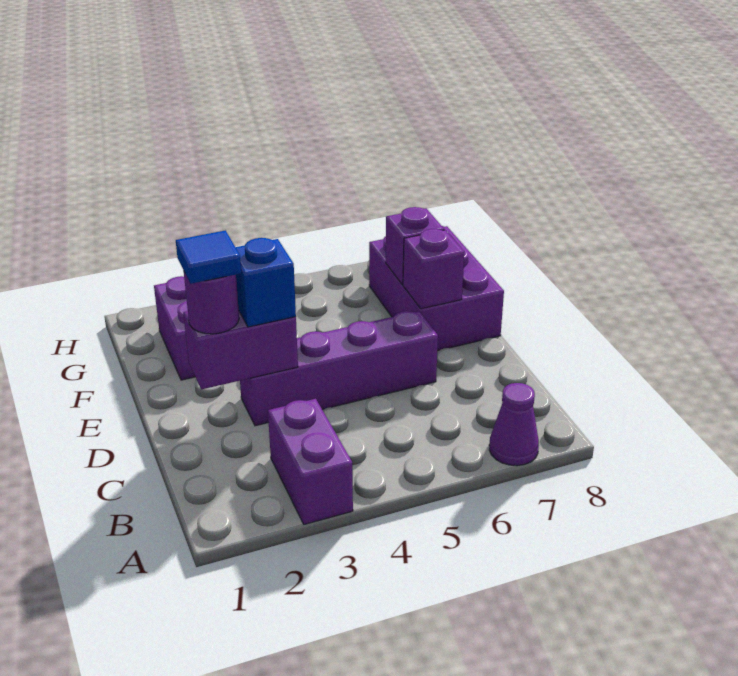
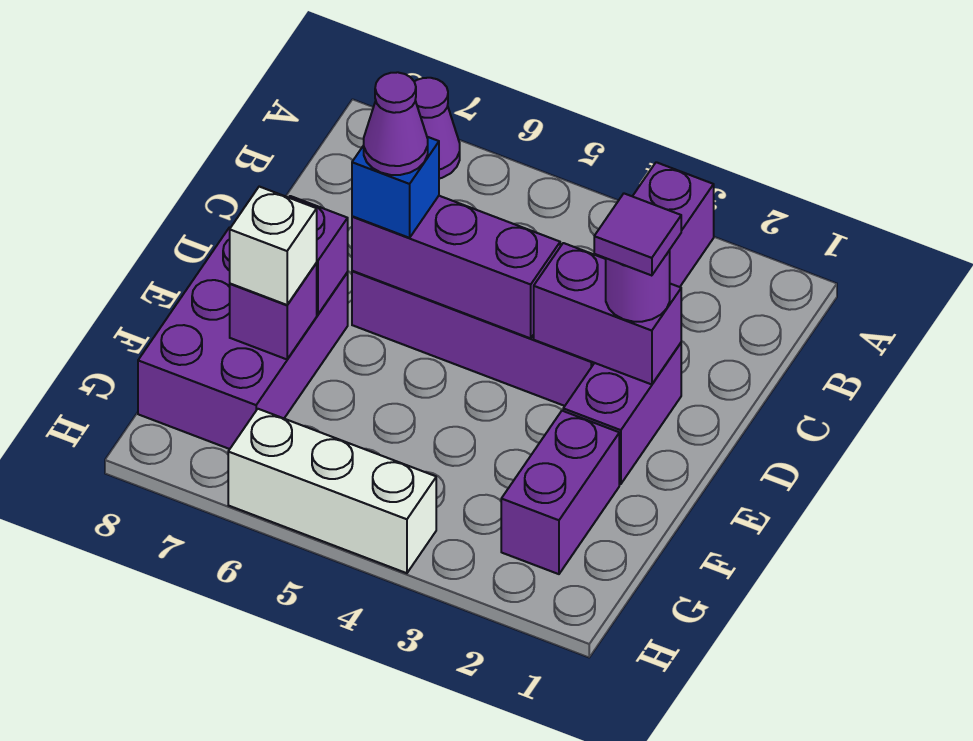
none -> purple 1x2 brick [563,343,681,484]
blue 1x1 tile [176,230,241,284] -> purple 1x1 tile [594,194,681,276]
blue 1x1 brick [236,238,296,327] -> blue 1x1 brick moved to [352,137,439,238]
none -> purple 1x3 brick [352,196,560,338]
none -> purple 1x1 cone [364,72,428,175]
none -> white 1x1 brick [230,187,317,305]
none -> white 1x3 brick [228,409,436,573]

